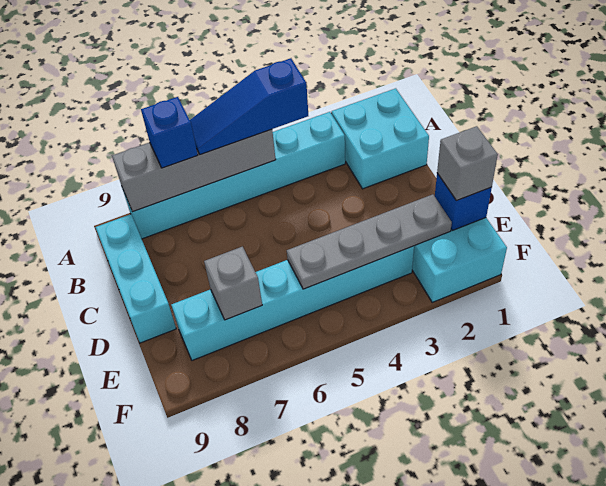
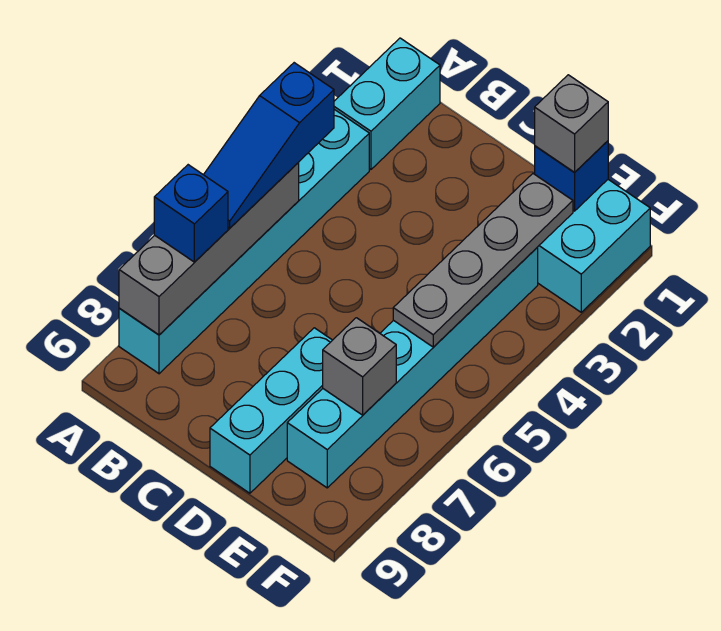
cyan 2x2 brick [332,88,429,189] -> cyan 1x2 brick [334,38,440,169]
cyan 1x3 brick [95,214,176,343] -> cyan 1x3 brick turned to [210,328,332,493]

